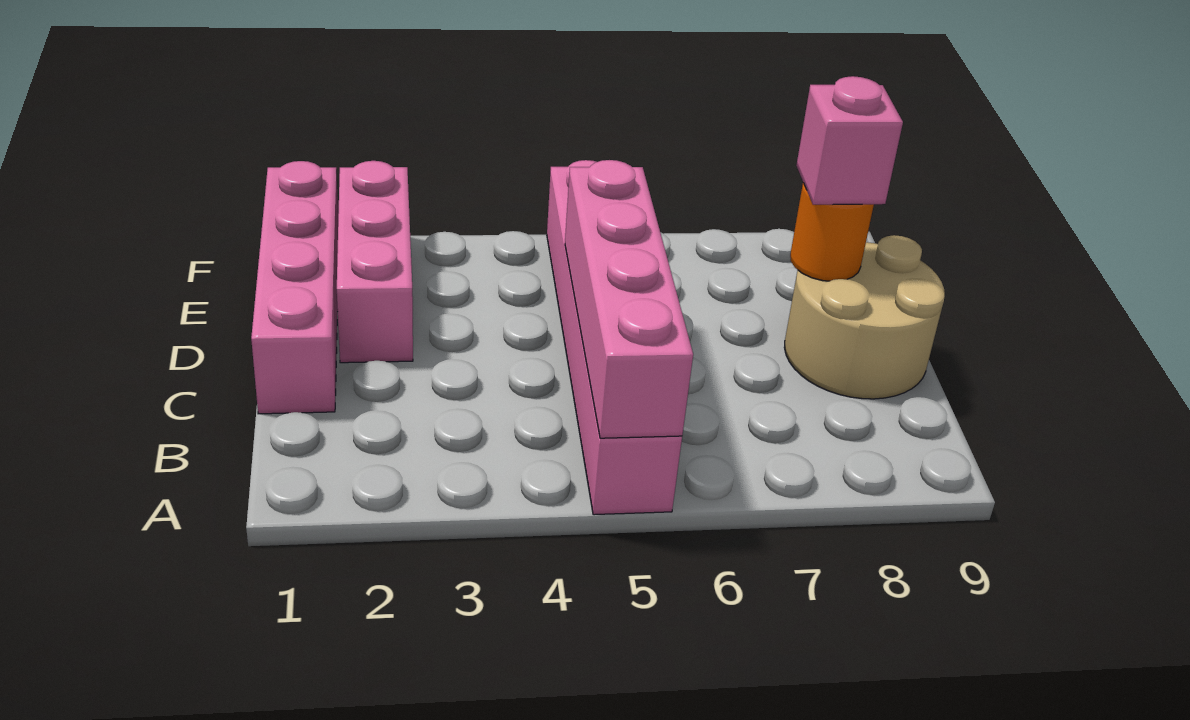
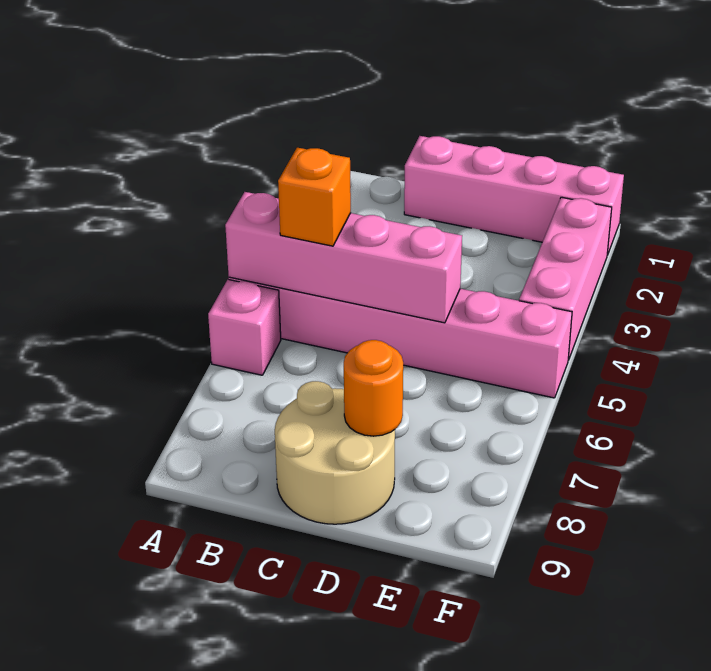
none -> orange 1x1 brick [278,148,351,246]
pink 1x3 brick [337,161,413,363] -> pink 1x3 brick turned to [519,197,612,360]
pink 1x1 brick [796,76,903,205] -> pink 1x1 brick moved to [208,279,281,375]

